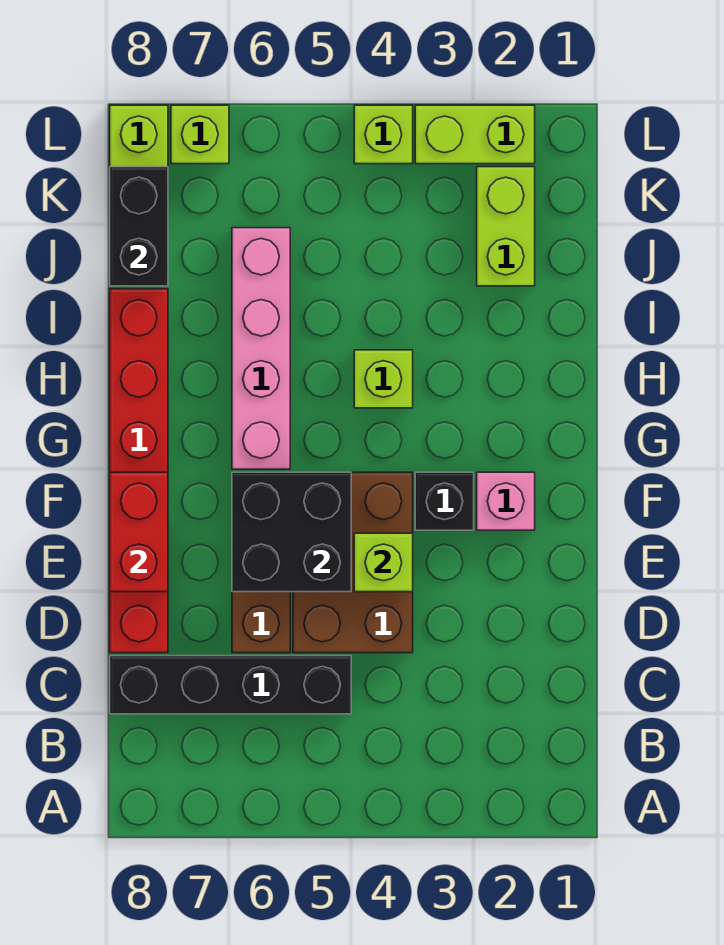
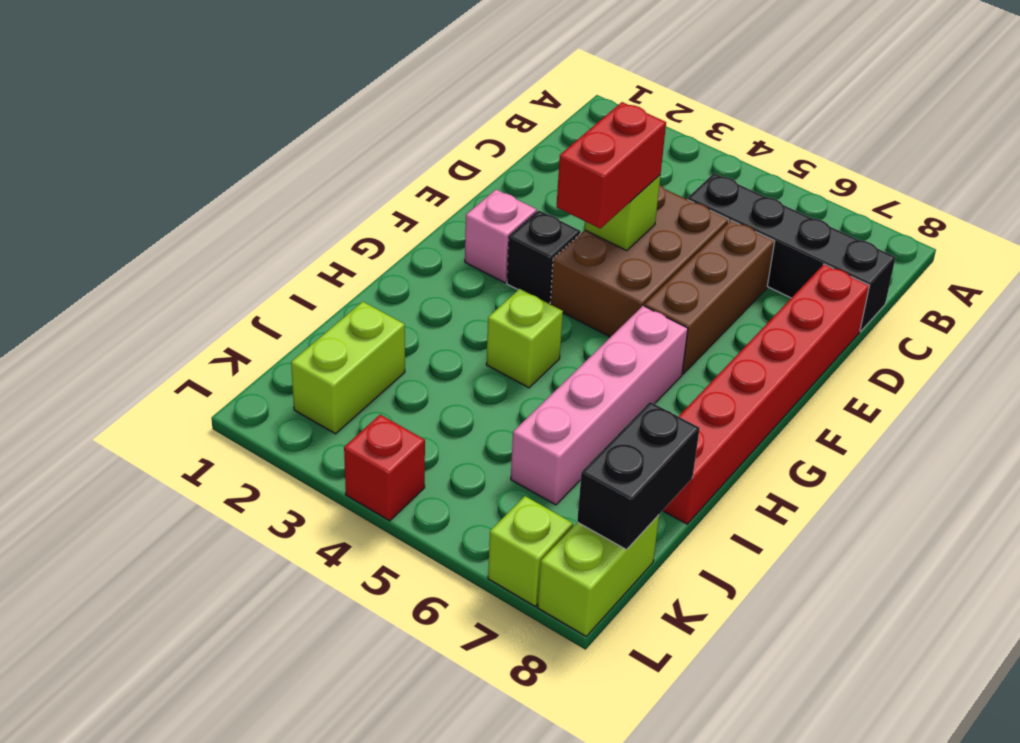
black 2x2 brick [232,472,351,592] -> none
red 1x2 brick [110,472,168,592] -> red 1x2 brick moved to [556,102,666,228]
lime 1x2 brick [415,105,535,164] -> none
lime 1x1 brick [354,105,413,164] -> red 1x1 brick [344,415,425,521]

